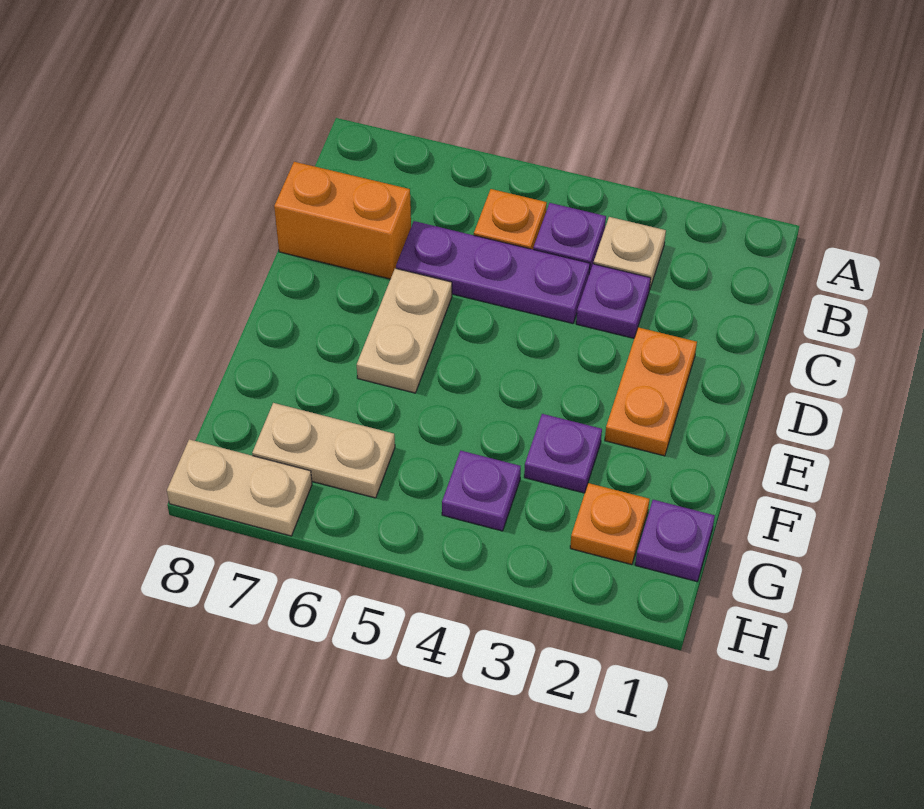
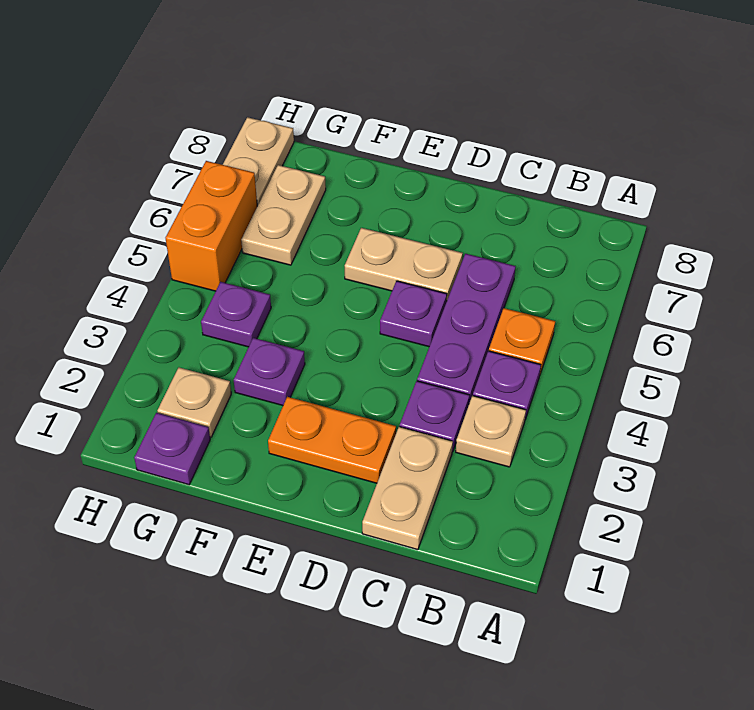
none -> tan 1x2 plate [362,427,453,550]
orange 1x2 brick [274,162,411,279] -> orange 1x2 brick moved to [166,161,257,291]
none -> purple 1x1 plate [380,281,447,347]
orange 1x1 plate [570,483,649,565] -> tan 1x1 plate [157,368,231,437]

